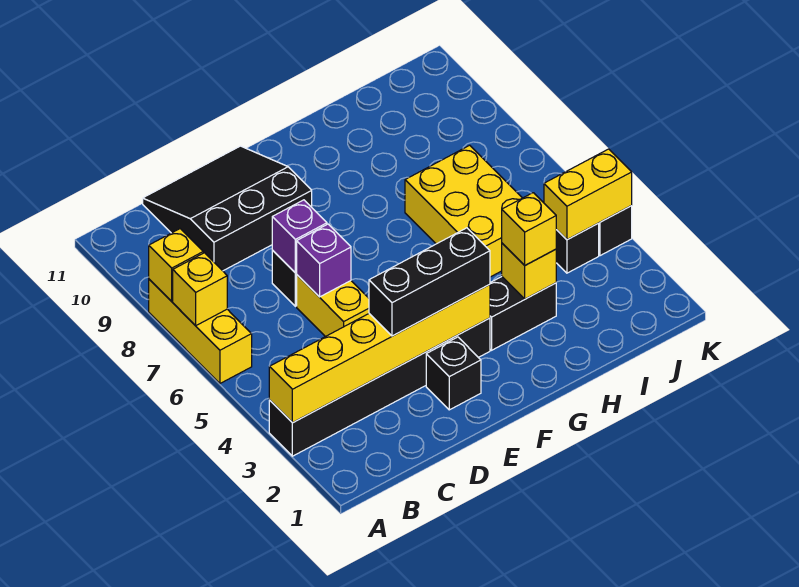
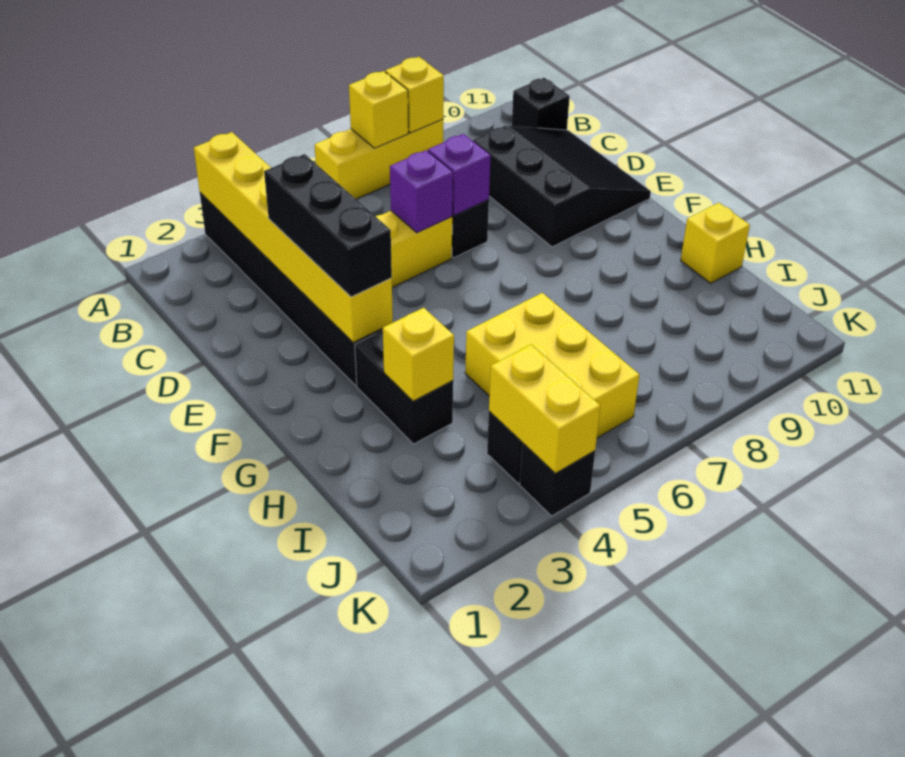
black 1x1 brick [426,337,481,410] -> black 1x1 brick moved to [512,78,570,130]
yellow 1x1 brick [502,193,556,265] -> yellow 1x1 brick moved to [681,203,750,283]
yellow 2x3 brick [405,145,522,277] -> yellow 2x3 brick turned to [465,293,639,438]

